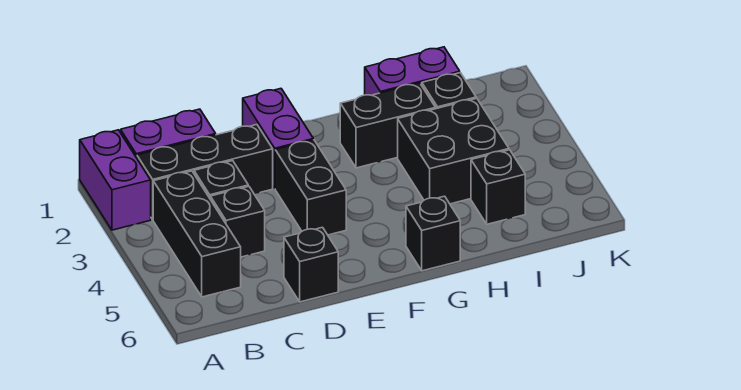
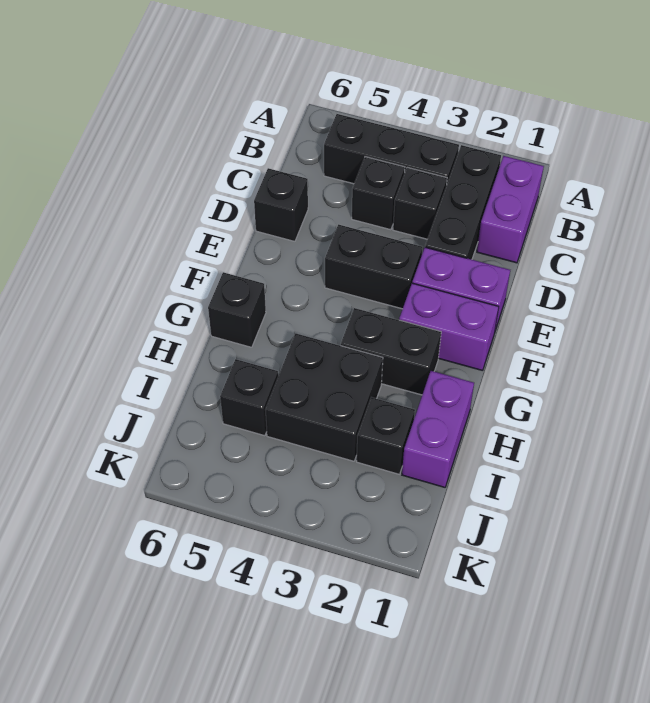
purple 1x2 brick [80,130,151,230] -> purple 1x2 brick moved to [399,283,499,371]
black 1x2 brick [340,83,436,168] -> black 1x2 brick turned to [341,308,441,395]

